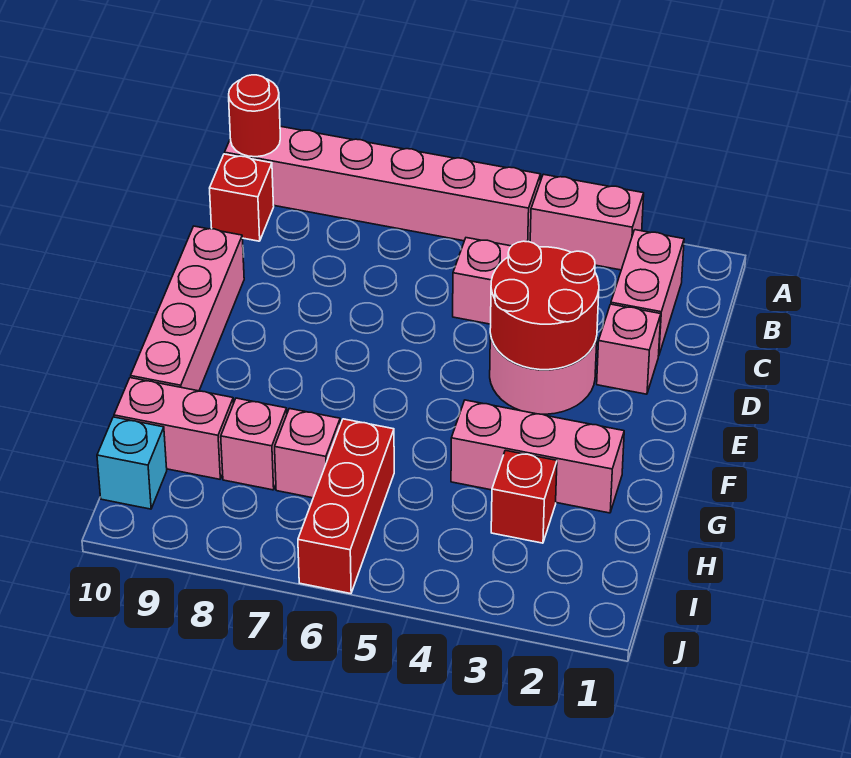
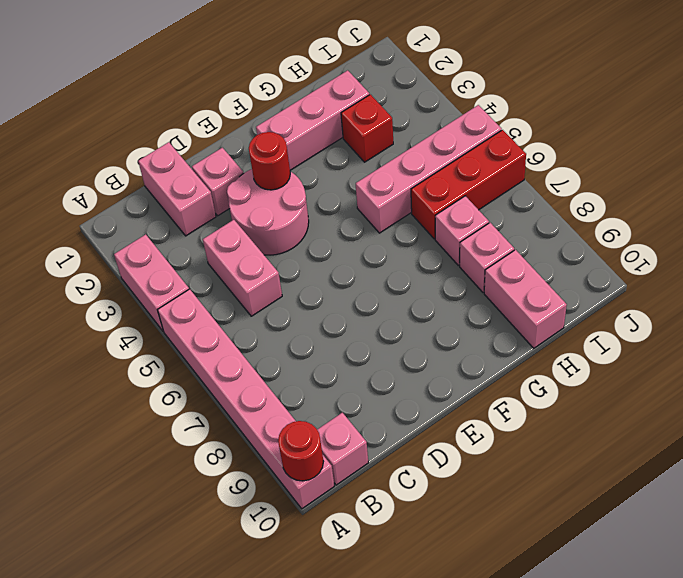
pink 1x2 brick [611,230,684,356] -> pink 1x2 brick turned to [138,142,216,236]
red 1x1 brick [210,154,274,241] -> pink 1x1 brick [317,413,368,485]
red 2x2 round brick [490,241,599,370] -> red 1x1 round brick [249,132,290,190]
pink 1x4 brick [131,226,244,391] -> pink 1x4 brick moved to [356,105,502,233]
pink 1x3 brick [451,400,624,513] -> pink 1x3 brick turned to [256,70,369,170]
cyan 1x1 brick [97,417,167,509] -> none

